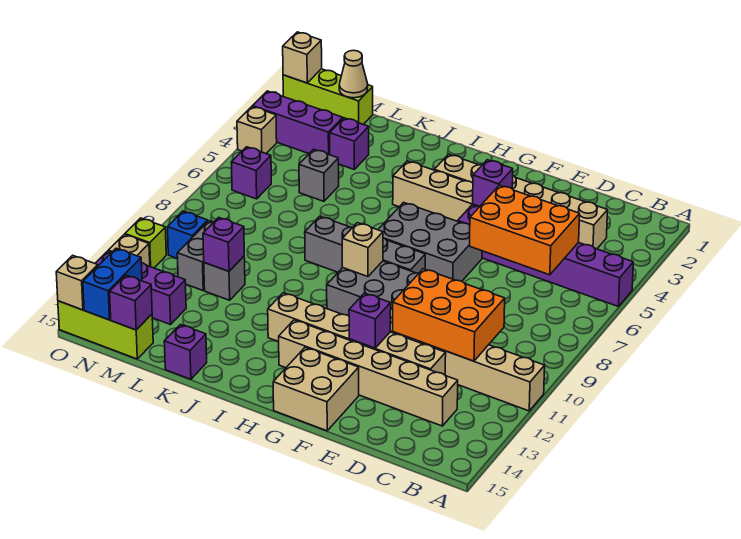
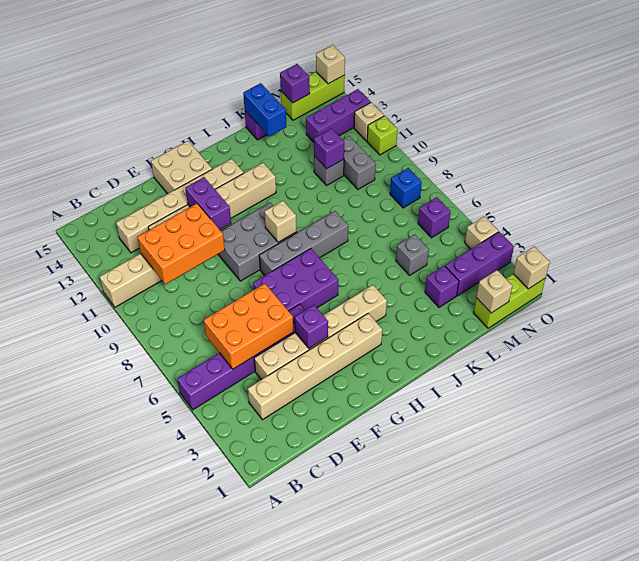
grey 2x3 brick [378,202,482,281] -> purple 2x3 brick [253,249,338,311]
purple 1x1 brick [349,293,391,348] -> purple 1x2 brick [185,177,231,230]
tan 1x1 cone [339,50,368,98] -> tan 1x1 brick [476,270,512,313]
blue 1x1 brick [167,211,208,259] -> blue 1x1 brick moved to [390,168,422,208]
blue 1x2 brick [83,248,142,320] -> blue 1x2 brick moved to [243,83,286,137]

